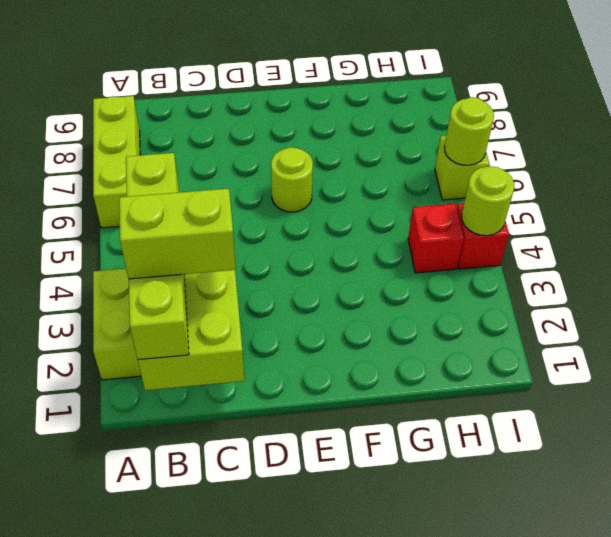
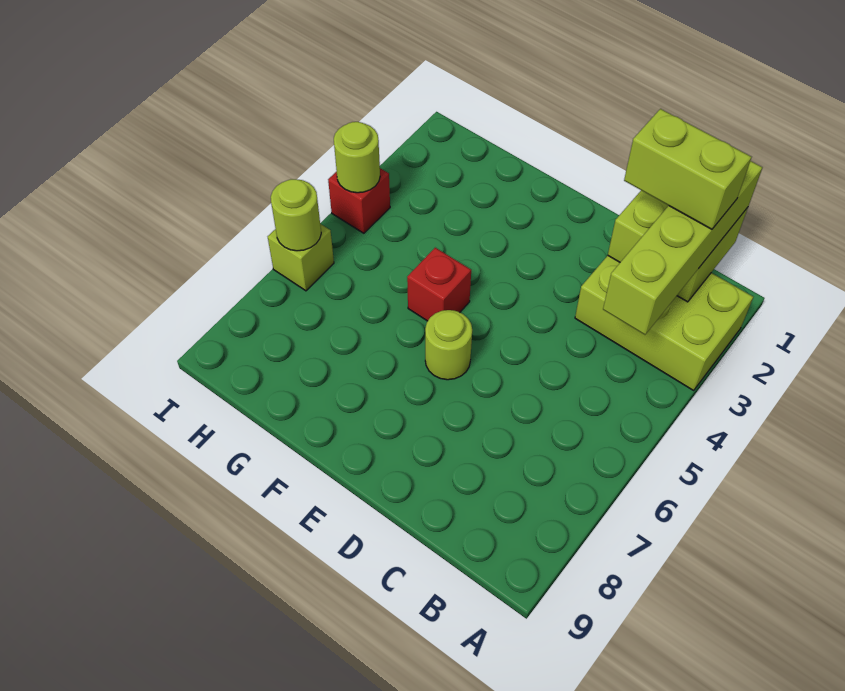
lime 1x3 brick [93,96,140,228] -> none
red 1x1 brick [408,204,464,273] -> red 1x1 brick moved to [407,248,471,321]

